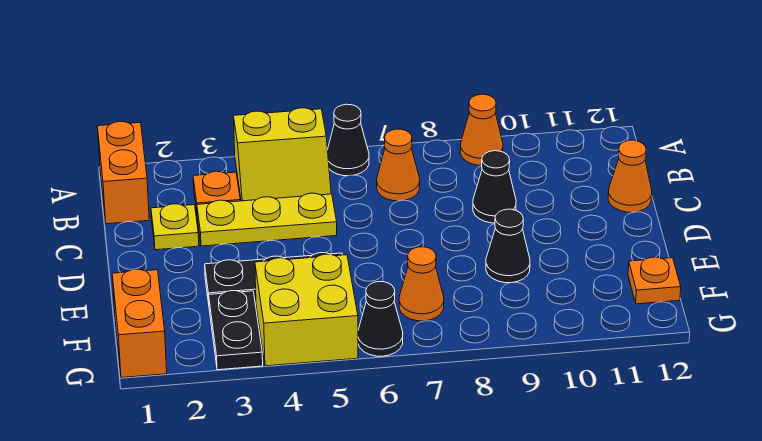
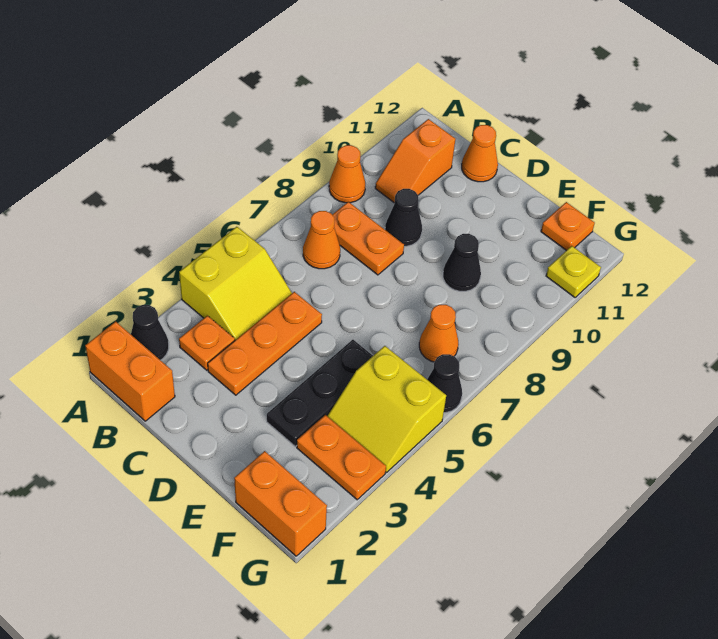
black 1x1 cone [327,104,369,176] -> black 1x1 cone moved to [131,305,169,360]
none -> orange 1x2 plate [332,202,404,275]
none -> orange 1x2 slope [375,119,455,203]
yellow 1x1 plate [151,204,199,250] -> yellow 1x1 plate moved to [546,246,601,297]
yellow 1x3 plate [197,193,337,246] -> orange 1x3 plate [208,292,322,395]
black 1x2 plate [209,291,263,370] -> orange 1x2 plate [297,415,386,500]
yellow 2x2 brick [255,254,358,366] -> yellow 2x2 slope [327,346,446,472]

